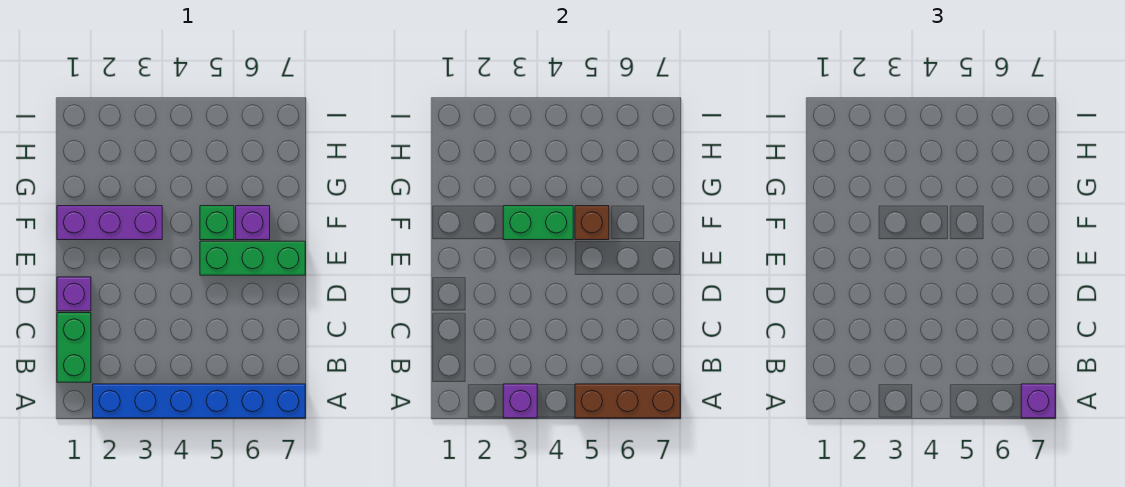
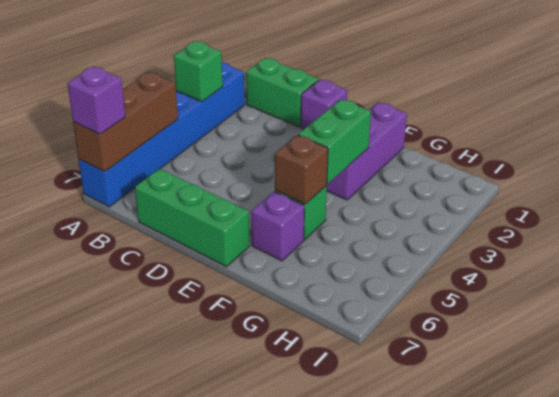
purple 1x1 brick [503,384,537,418] -> green 1x1 brick [174,41,223,102]
green 1x3 brick [200,241,305,275] -> green 1x3 brick turned to [135,169,250,267]

